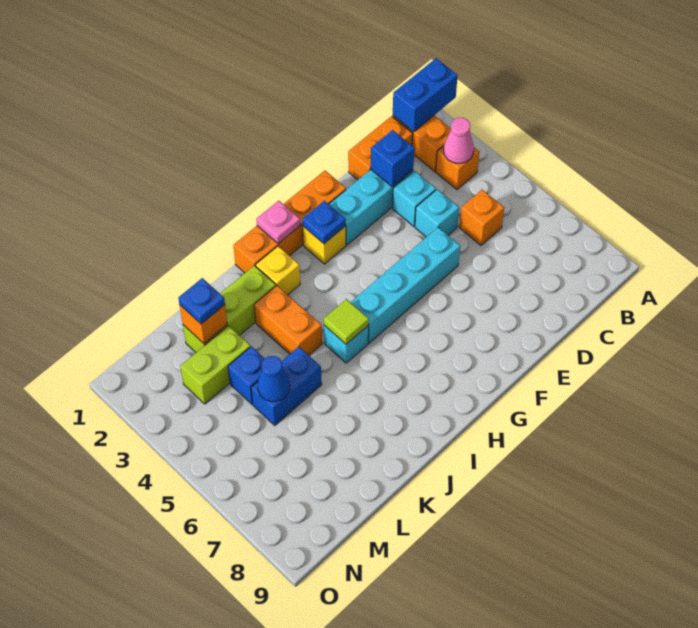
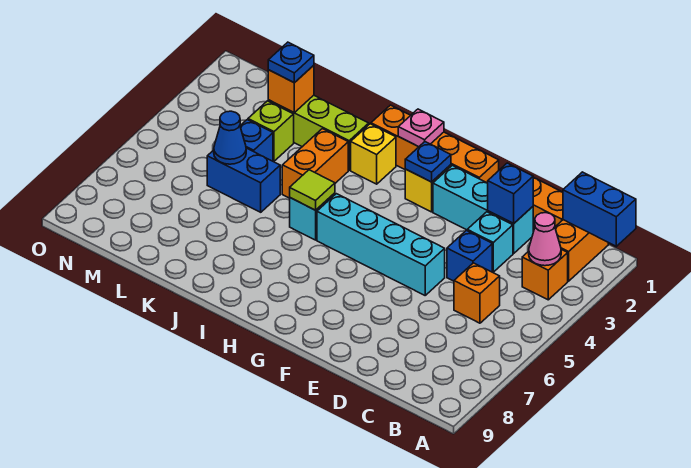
cyan 1x1 brick [415,190,459,237] -> blue 1x1 brick [447,230,492,281]
lime 1x2 brick [180,326,250,404] -> lime 1x1 brick [248,101,294,161]

